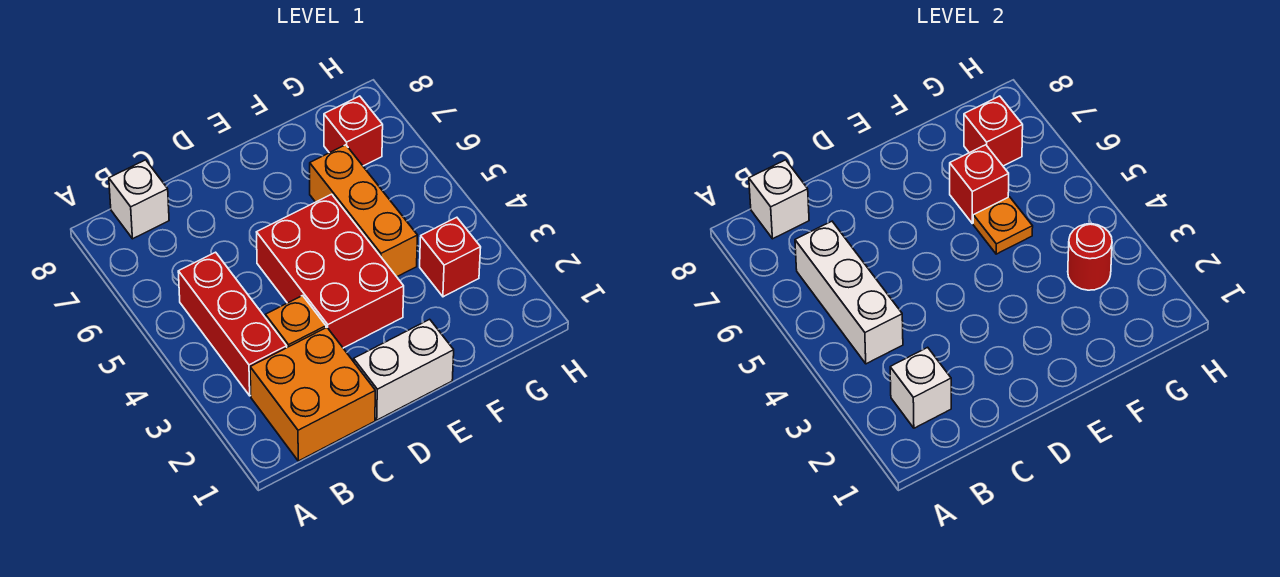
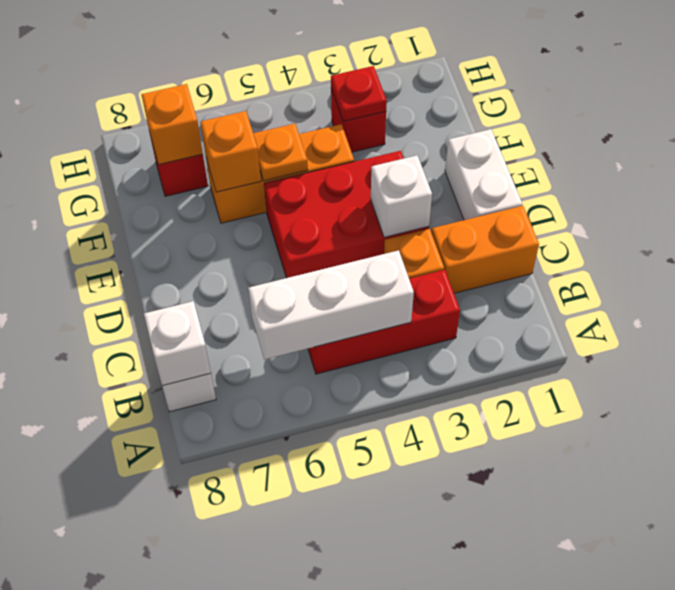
orange 2x2 brick [250,328,375,461] -> orange 1x2 brick [432,206,539,293]
white 1x1 brick [890,347,951,428] -> white 1x1 brick moved to [371,156,432,237]
red 1x1 brick [950,145,1009,223] -> orange 1x1 brick [200,111,261,192]
red 1x1 round brick [1068,224,1112,290] -> red 1x1 plate [331,66,387,121]
red 1x1 brick [964,96,1023,166] -> orange 1x1 brick [141,84,203,165]

